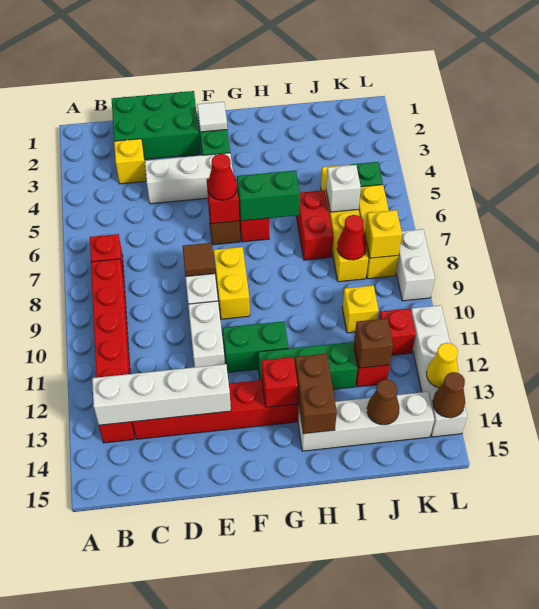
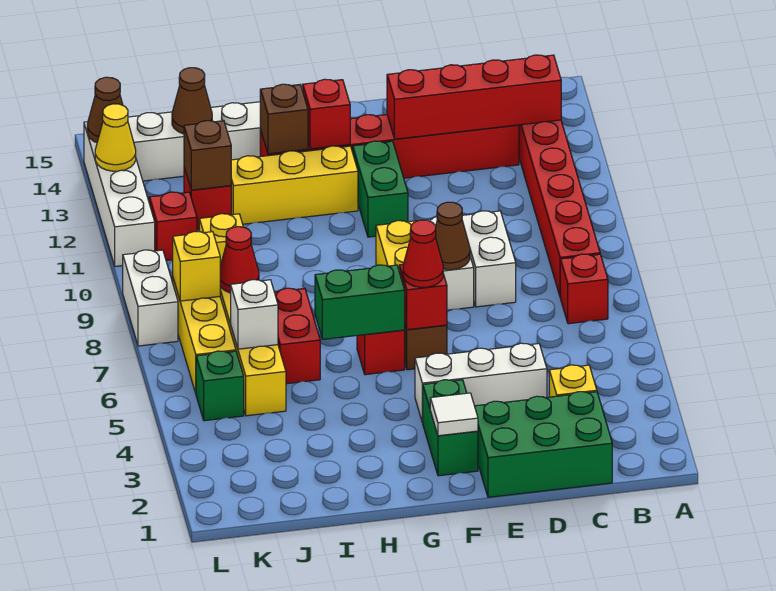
white 1x4 brick [92,364,231,425] -> red 1x4 brick [387,55,561,139]
brown 1x1 tile [183,243,215,276] -> brown 1x1 cone [435,202,470,270]
white 1x2 brick [188,301,225,367] -> white 1x2 brick moved to [462,211,516,307]
green 1x2 brick [223,321,289,373] -> green 1x2 brick turned to [353,141,408,237]
green 1x3 brick [258,342,357,389] -> yellow 1x3 brick [231,146,358,224]
brown 1x2 brick [295,354,337,434] -> brown 1x1 brick [260,84,308,154]

